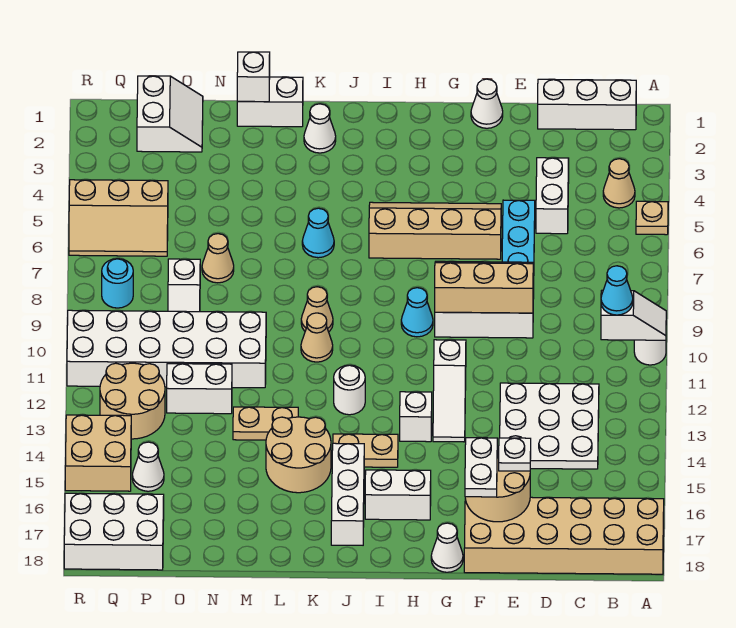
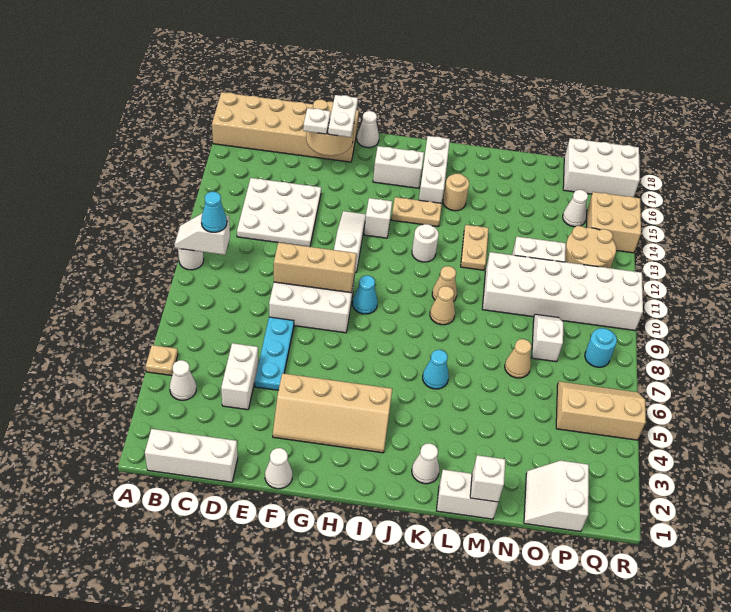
tan 1x1 cone [603,159,635,208] -> white 1x1 cone [170,360,196,400]
tan 2x4 slope [369,202,501,259] -> tan 2x4 slope moved to [273,373,392,453]
tan 2x2 round brick [266,417,331,493] -> tan 1x1 round brick [443,174,469,211]
tan 1x2 plate [233,407,298,440] -> tan 1x2 plate turned to [461,225,489,270]

